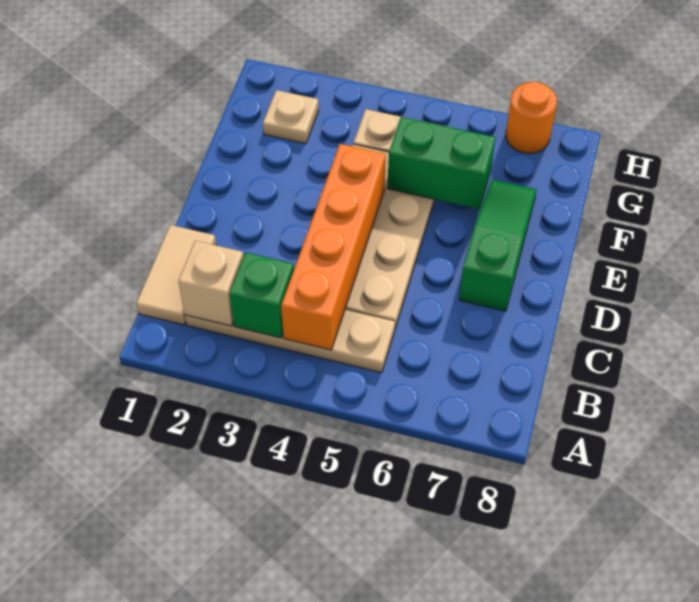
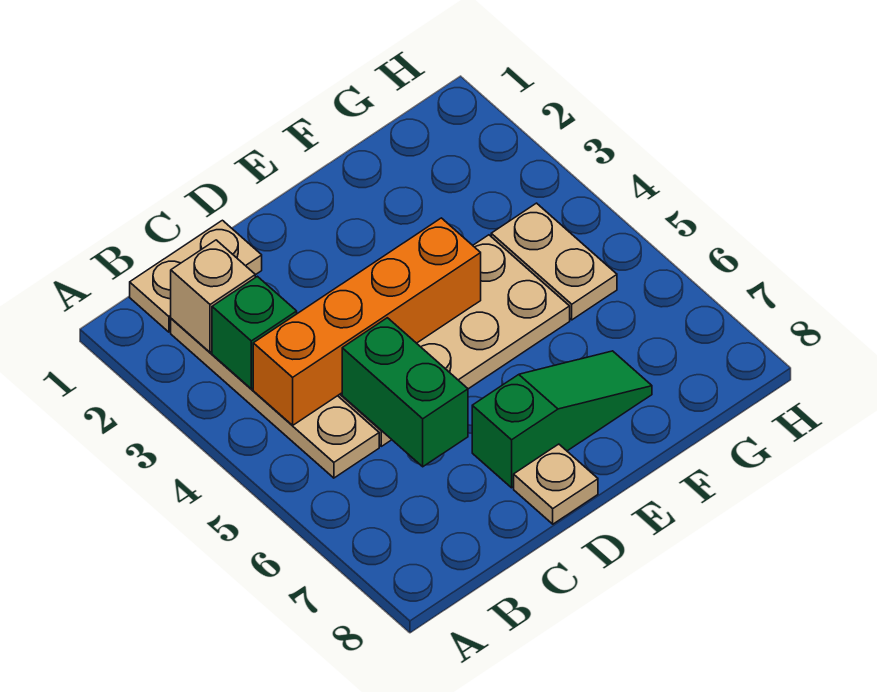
tan 1x2 tile [136,225,216,325] -> tan 1x2 plate [130,220,262,332]
green 1x2 brick [387,117,495,209] -> green 1x2 brick moved to [342,318,468,467]
tan 1x1 plate [263,90,319,144] -> tan 1x1 plate moved to [514,444,598,524]
orange 1x1 round brick [506,82,557,154] -> none

